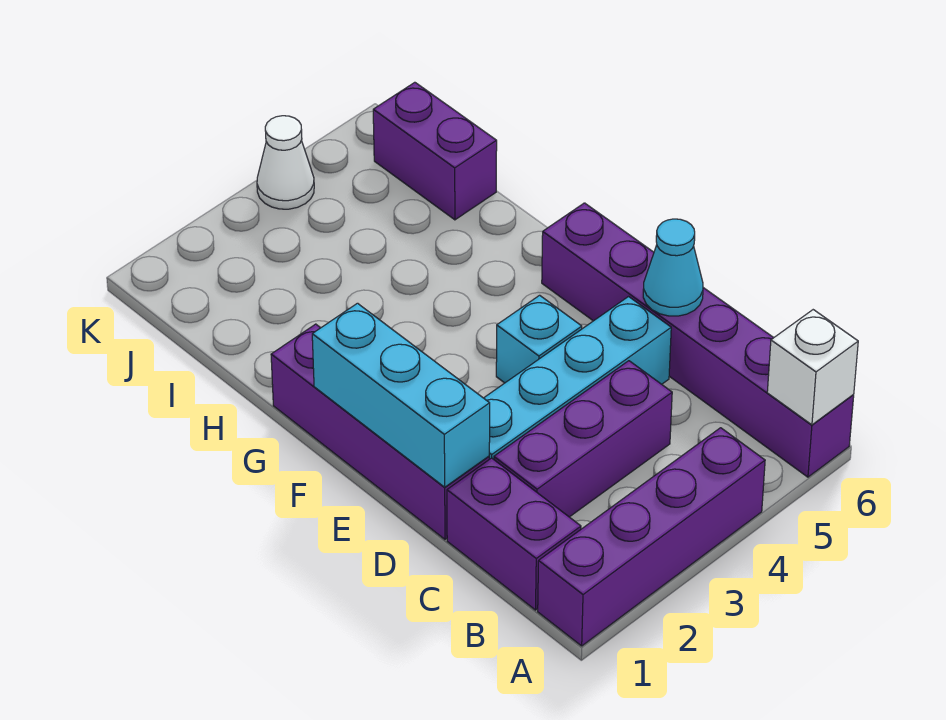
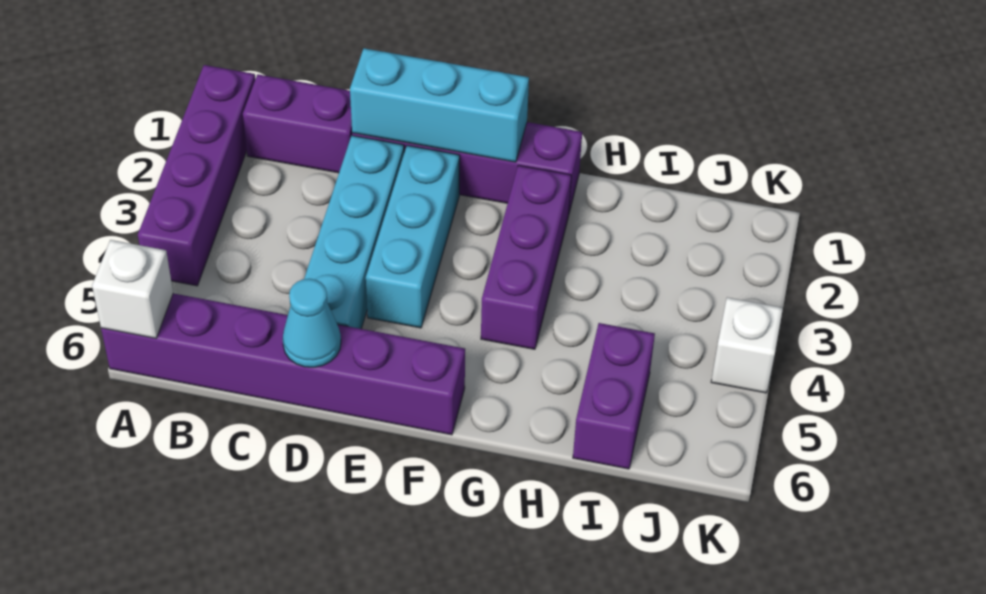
purple 1x3 brick [494,361,672,517] -> purple 1x3 brick moved to [481,165,571,349]
cyan 1x1 brick [496,295,582,383] -> cyan 1x3 brick [366,145,460,328]
purple 1x2 brick [373,82,497,220] -> purple 1x2 brick turned to [573,323,655,469]
white 1x1 cone [257,116,314,209] -> white 1x1 brick [711,297,783,393]

